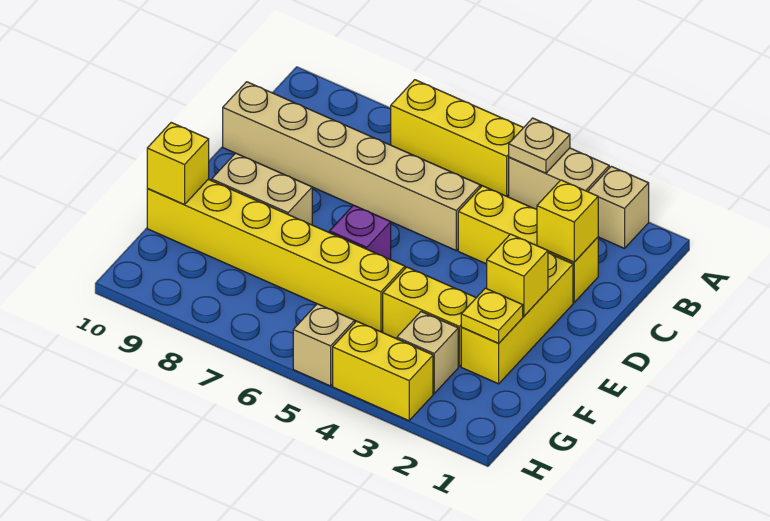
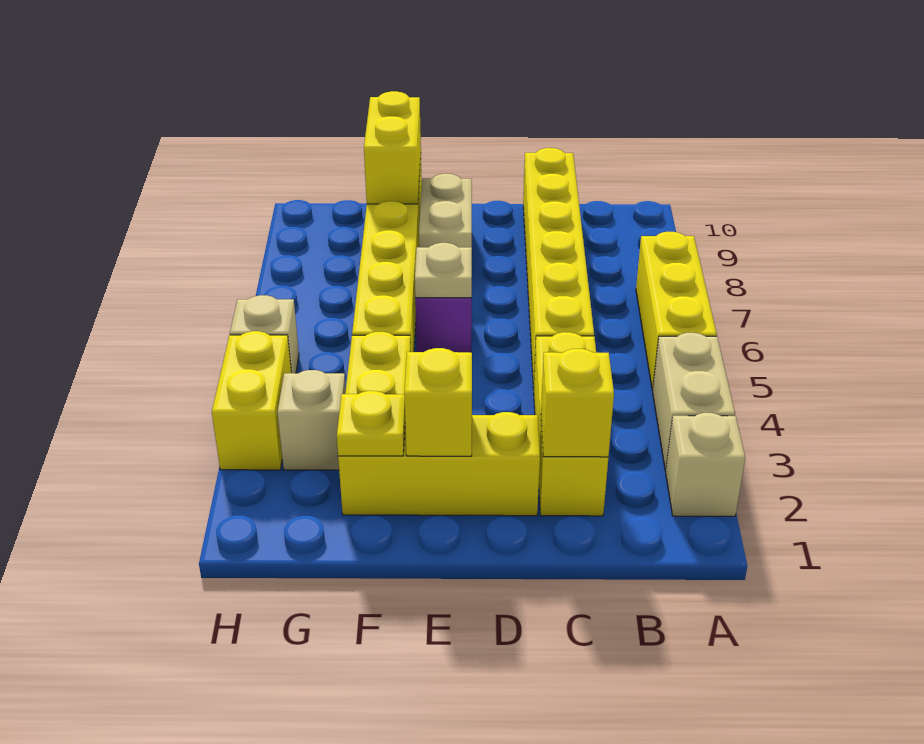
tan 1x1 plate [509,118,570,173] -> tan 1x1 plate moved to [415,243,472,298]
tan 1x6 brick [223,82,480,250] -> yellow 1x6 brick [523,148,594,390]
yellow 1x1 brick [147,122,209,205] -> yellow 1x2 brick [364,91,421,204]

